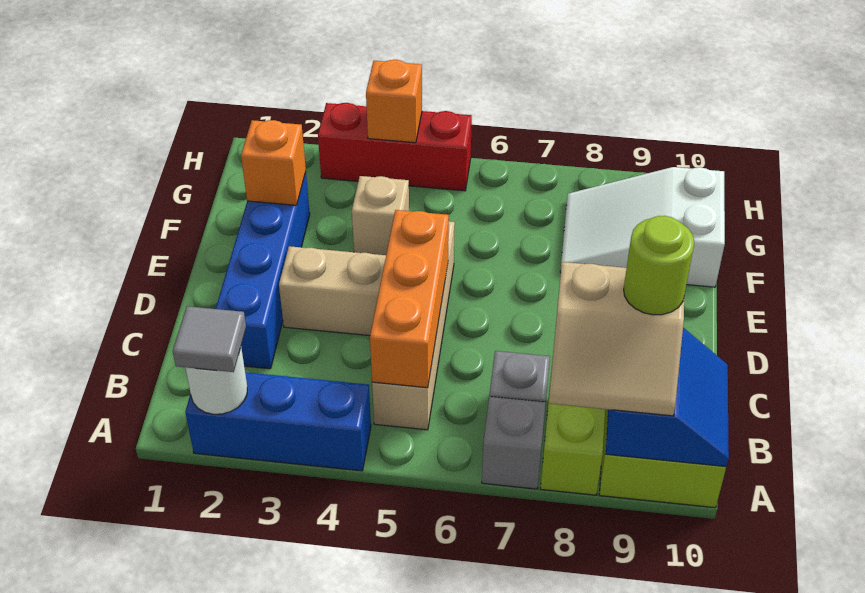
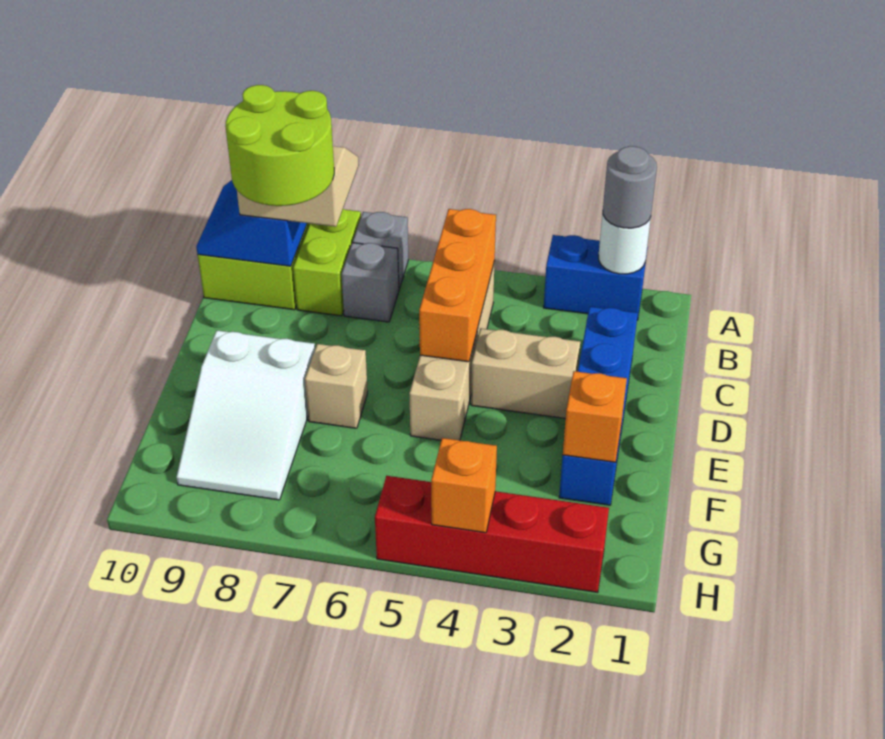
blue 1x3 brick [185,372,371,471] -> blue 1x2 brick [544,235,647,320]
grey 1x1 tile [173,306,246,372] -> grey 1x1 round brick [603,146,657,228]
lime 1x1 round brick [624,216,694,315] -> lime 2x2 round brick [225,85,334,206]
tan 1x1 brick [352,176,409,255] -> tan 1x1 brick moved to [305,344,368,428]
white 2x3 slope [560,167,725,287] -> white 2x3 slope turned to [176,330,315,500]
red 1x3 brick [318,103,472,191] -> red 1x4 brick [375,476,609,592]

